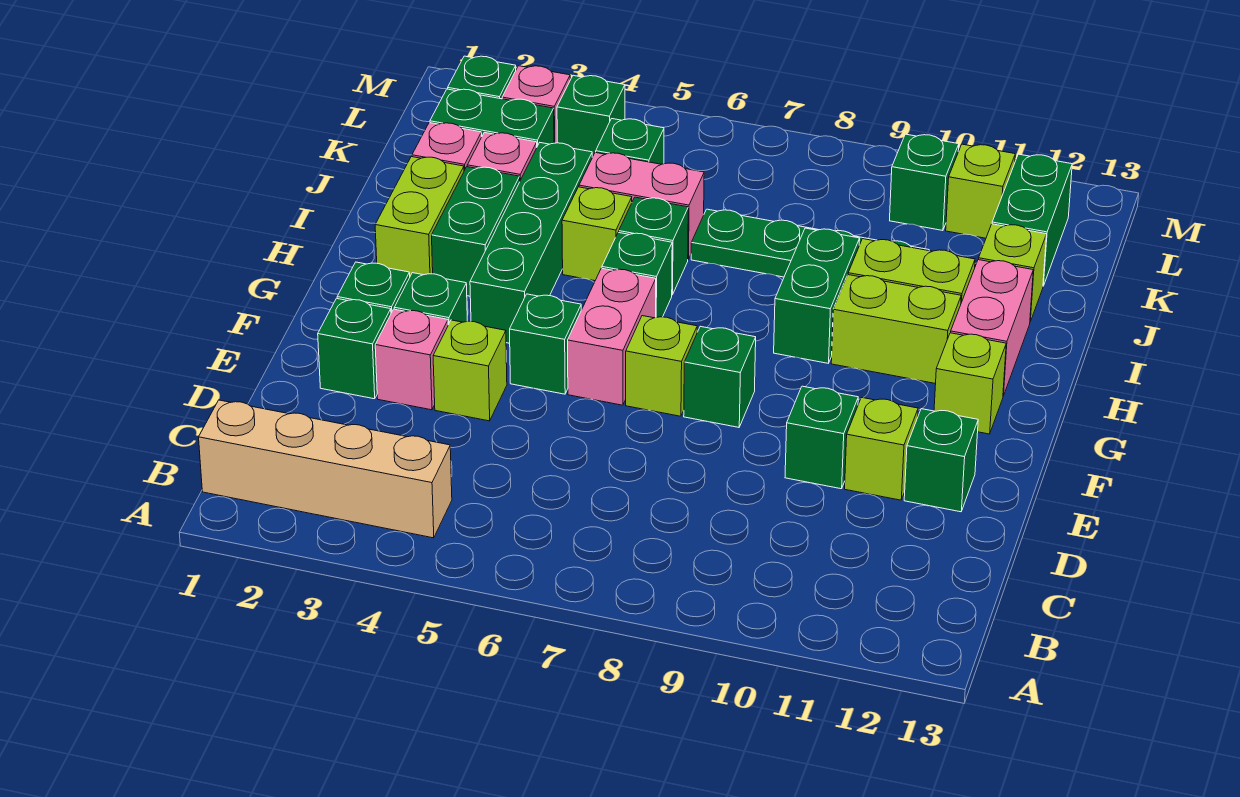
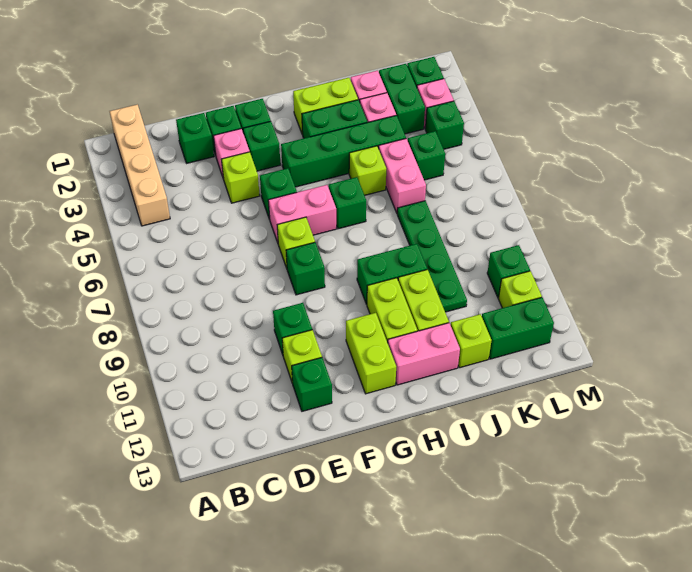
lime 1x1 brick [934,333,1006,434] -> lime 1x2 brick [346,313,396,394]
green 1x1 brick [619,197,688,295] -> green 1x1 brick moved to [176,113,214,163]

